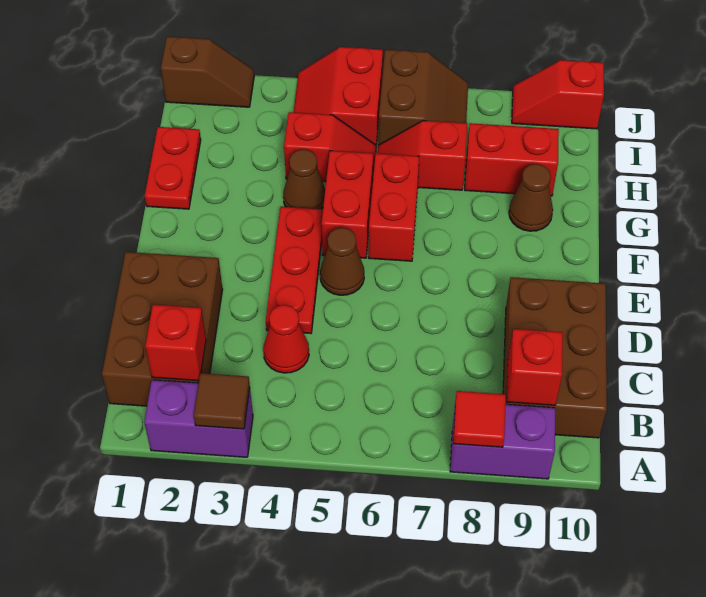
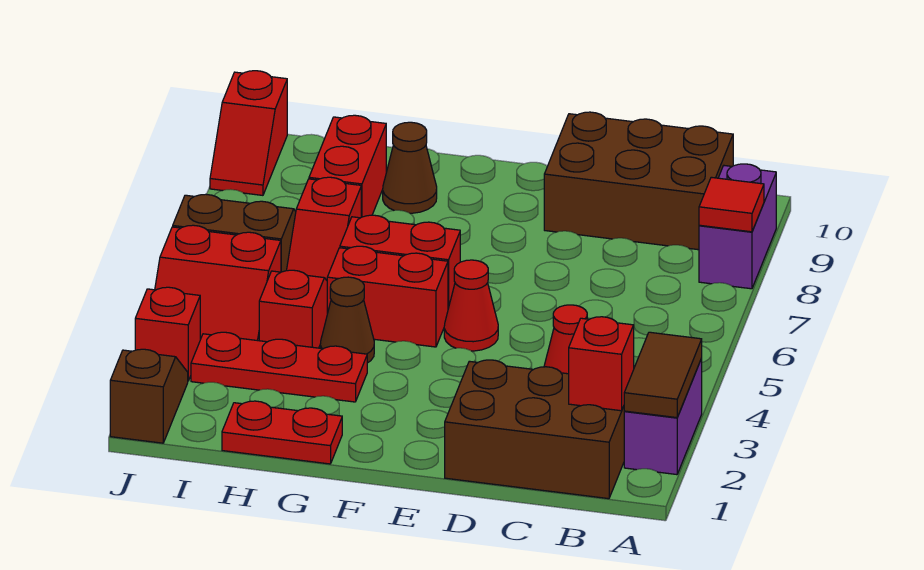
brown 1x1 tile [194,373,250,429] -> brown 1x2 tile [624,332,702,418]
red 1x1 brick [507,329,563,405] -> red 1x1 brick moved to [135,287,200,381]
red 1x3 plate [266,207,323,333] -> red 1x3 plate moved to [191,332,367,402]
brown 1x1 cone [320,228,364,295] -> red 1x1 cone [444,260,498,351]

